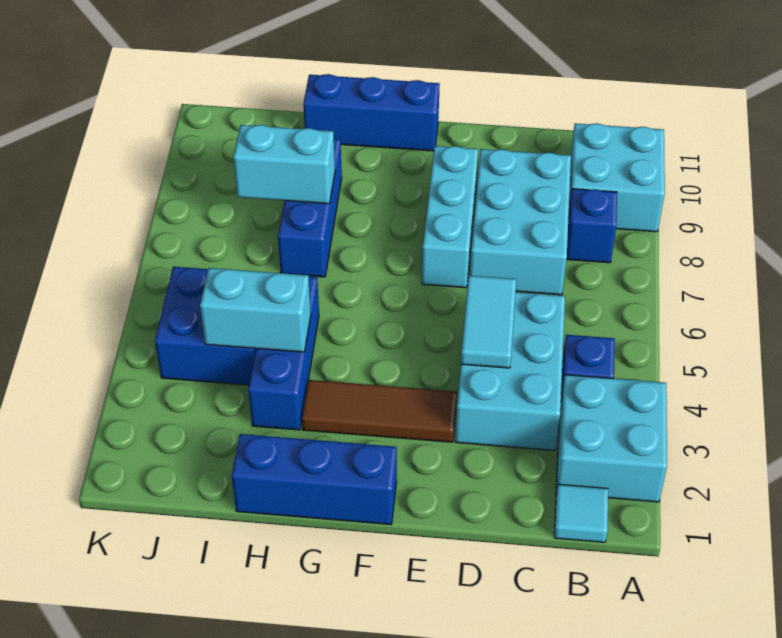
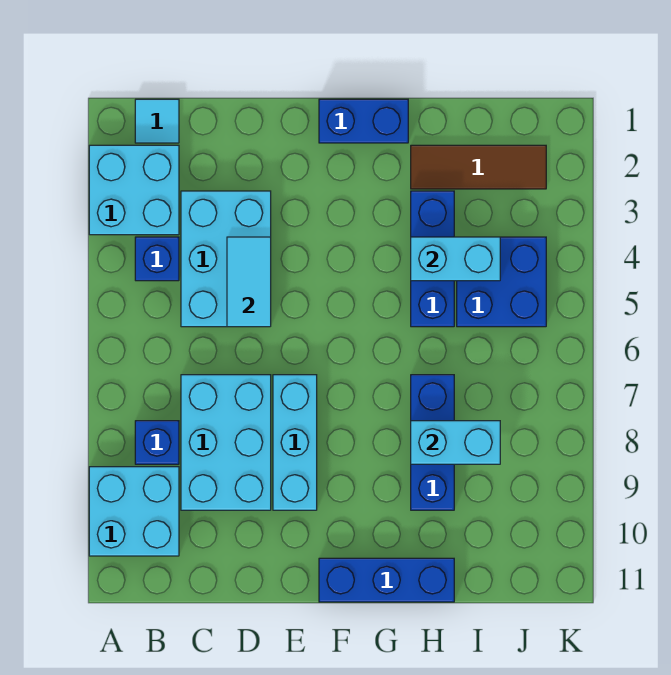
brown 1x3 tile [302,380,457,442] -> brown 1x3 tile moved to [411,145,546,189]
blue 1x3 brick [232,434,397,525] -> blue 1x2 brick [319,99,408,143]

